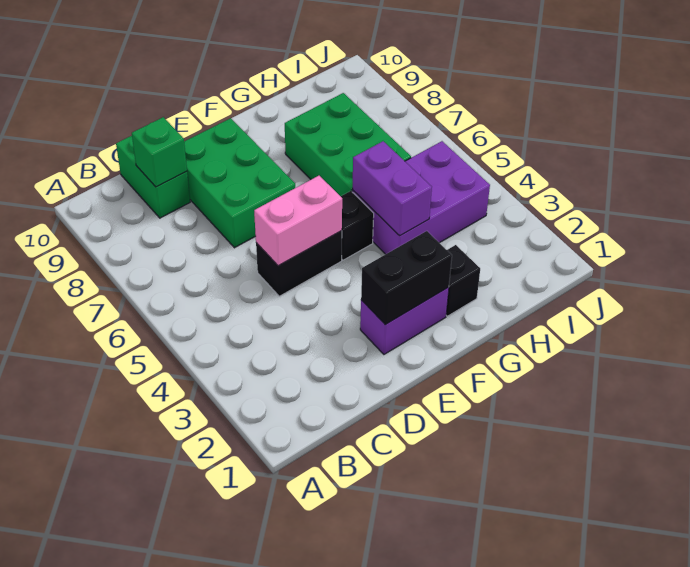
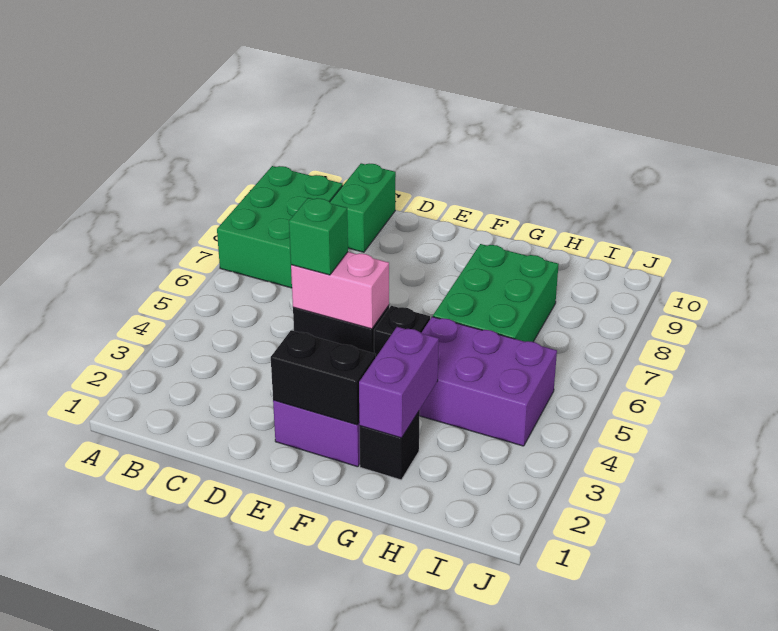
green 1x1 brick [132,117,187,187] -> green 1x1 brick moved to [289,198,348,275]
green 2x3 brick [184,118,295,248] -> green 2x3 brick moved to [217,166,343,288]
purple 1x2 brick [353,141,432,236] -> purple 1x2 brick moved to [359,327,439,438]

